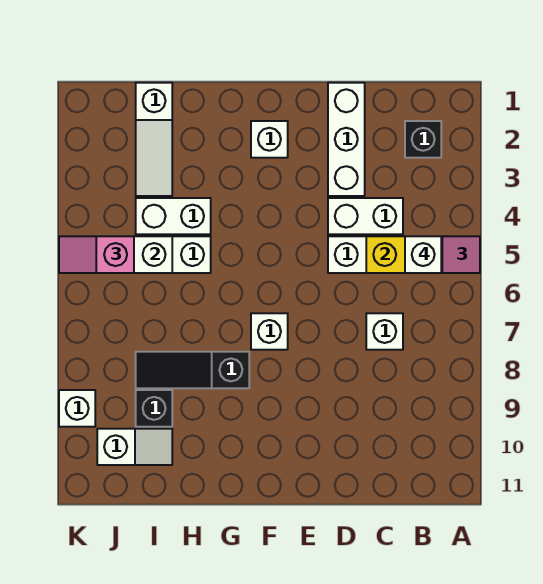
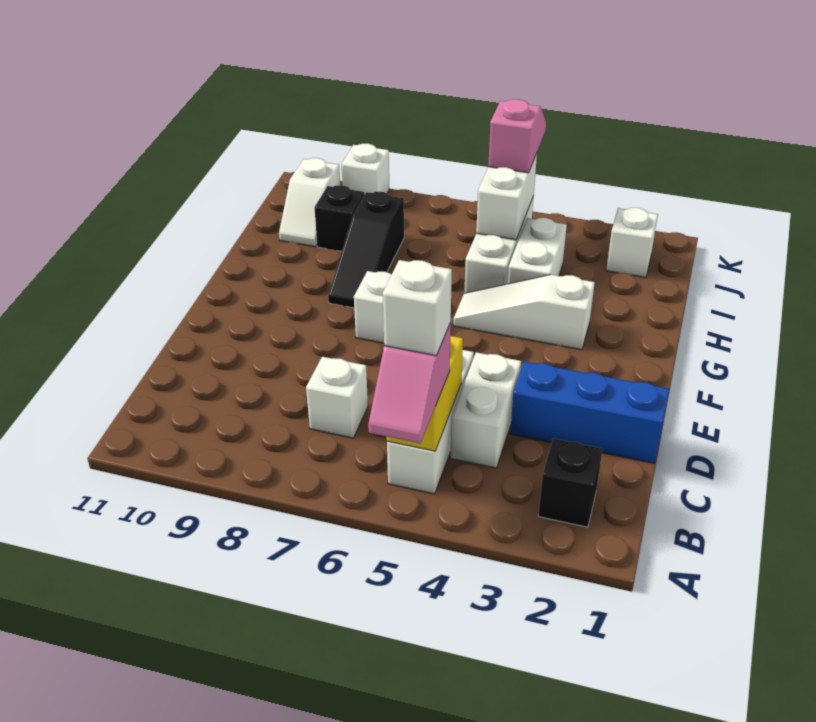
white 1x3 brick [328,83,365,196] -> blue 1x3 brick [510,361,669,463]
white 1x1 brick [251,121,288,158] -> white 1x1 brick moved to [606,208,658,278]
black 1x3 slope [136,352,249,388] -> black 1x3 slope turned to [328,192,404,308]
white 1x3 slope [136,83,172,196] -> white 1x3 slope moved to [453,275,595,350]

